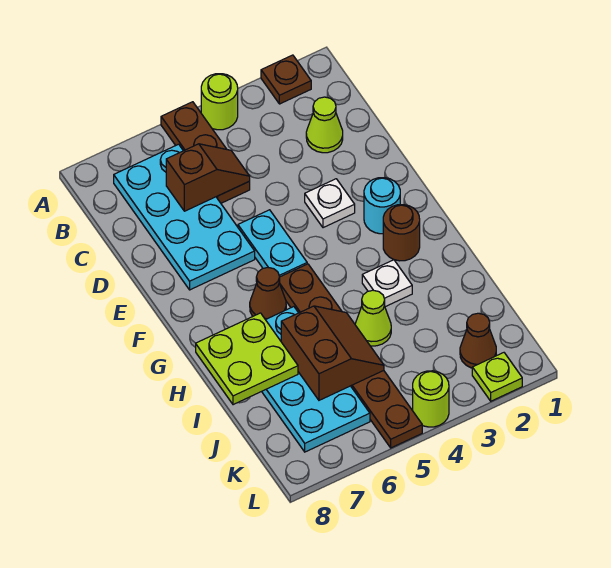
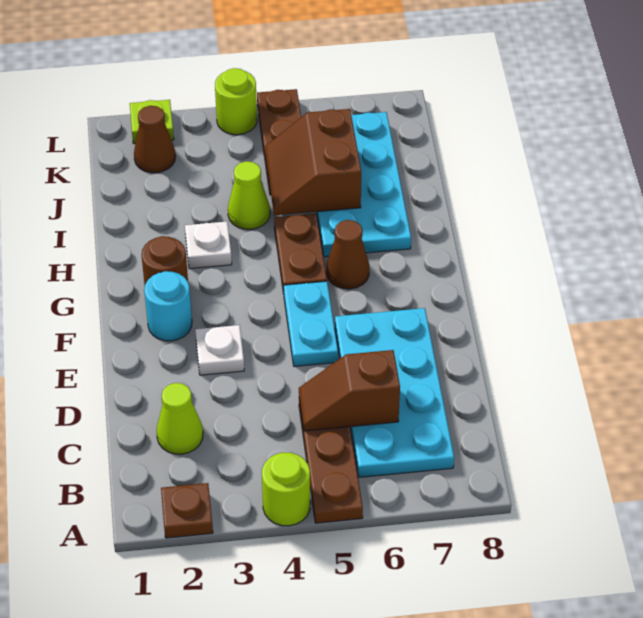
lime 2x2 plate [196,313,298,405] -> none

